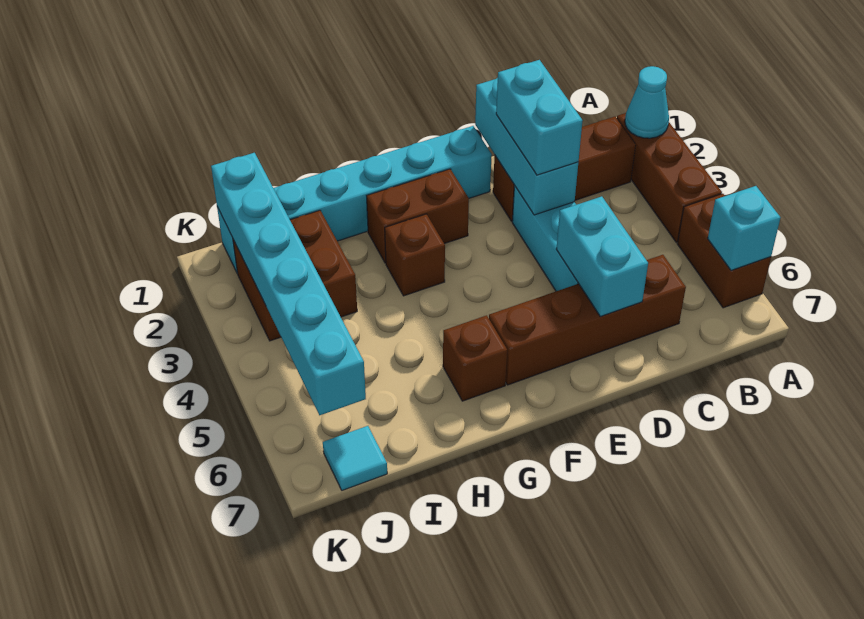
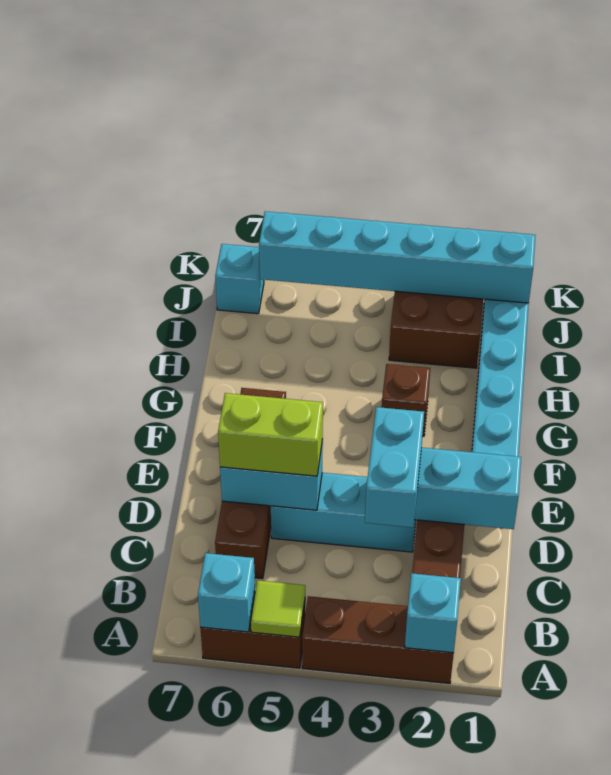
cyan 1x1 cone [625,66,669,138] -> cyan 1x1 brick [405,573,461,653]
none -> lime 1x1 tile [251,580,305,637]
cyan 1x2 brick [496,60,583,175] -> cyan 1x2 brick turned to [365,407,424,527]
none -> lime 1x2 brick [218,393,323,476]
brown 1x2 brick [367,169,469,263] -> none
brown 1x1 brick [443,315,507,401] -> none
cyan 1x1 tile [323,426,387,490] -> cyan 1x1 brick [215,244,264,314]

